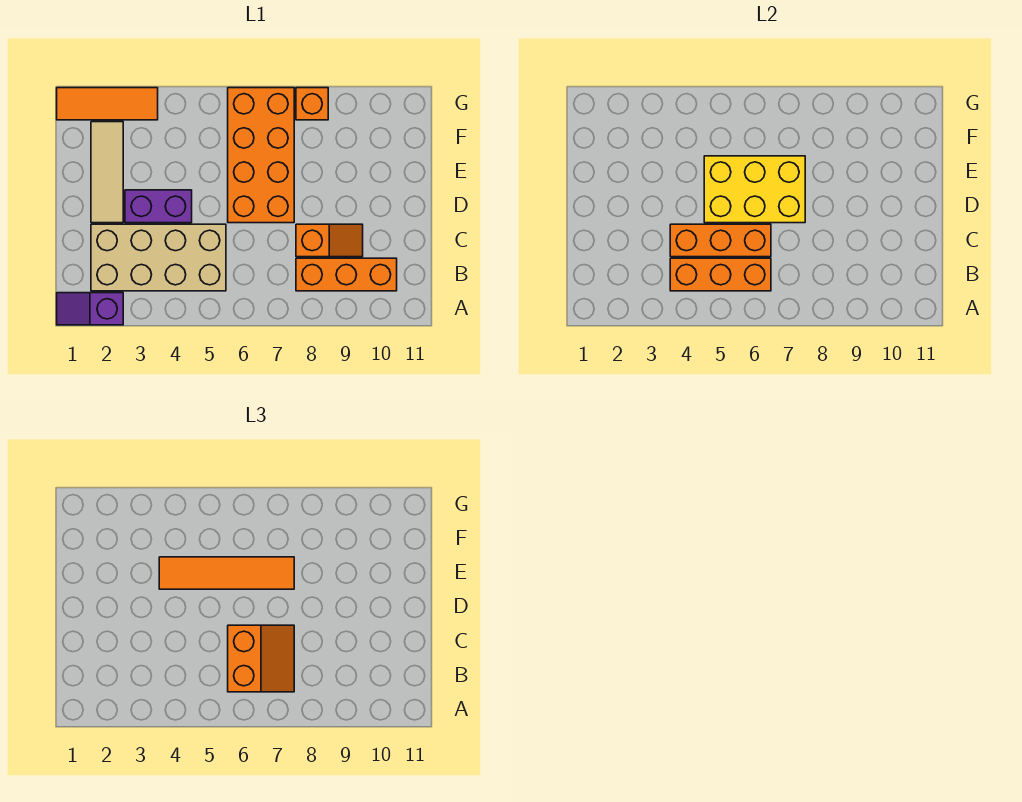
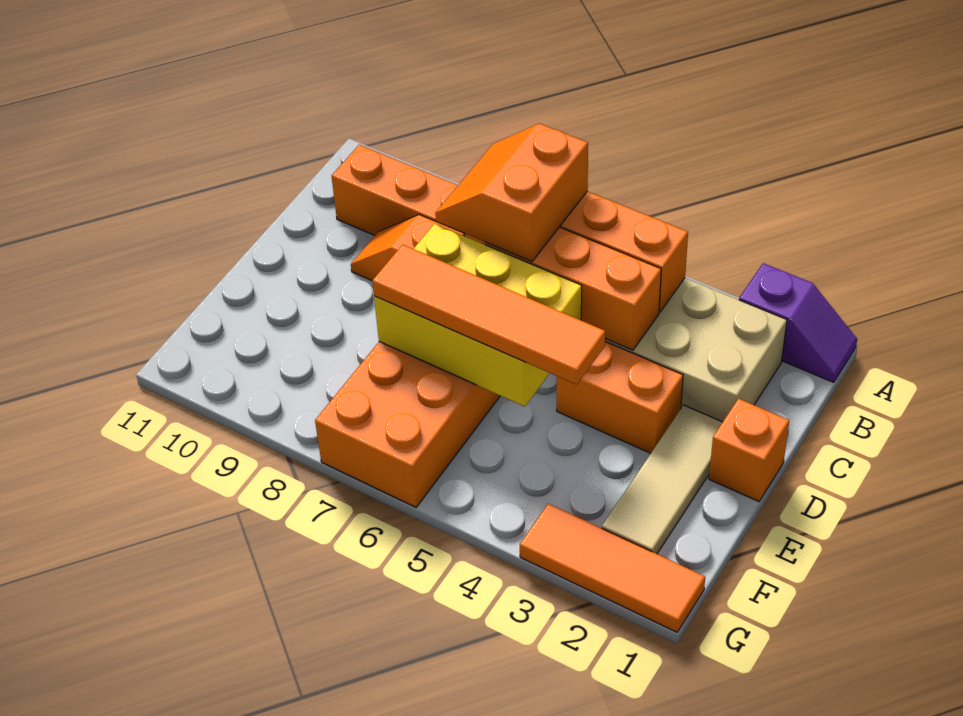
purple 1x2 brick [125,190,192,223] -> orange 1x2 brick [557,341,683,453]
orange 1x1 brick [296,88,328,120] -> orange 1x1 brick moved to [709,399,789,502]

